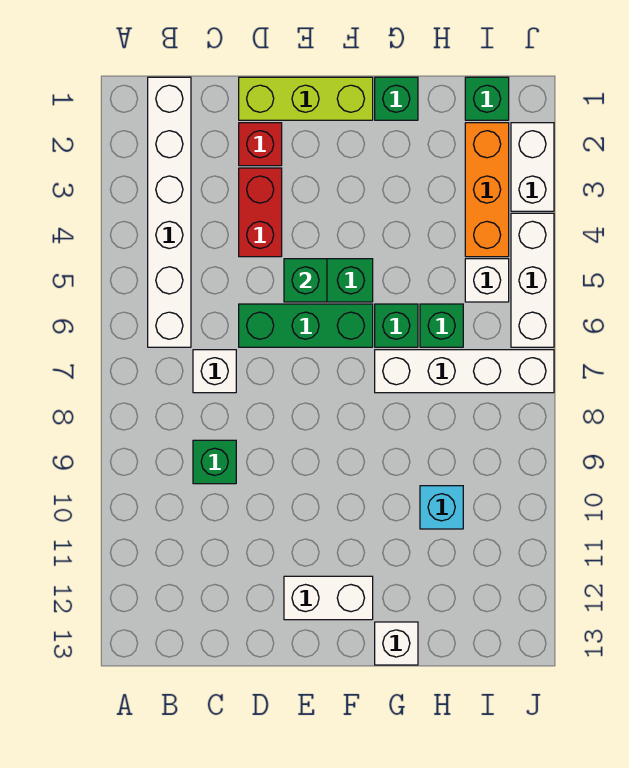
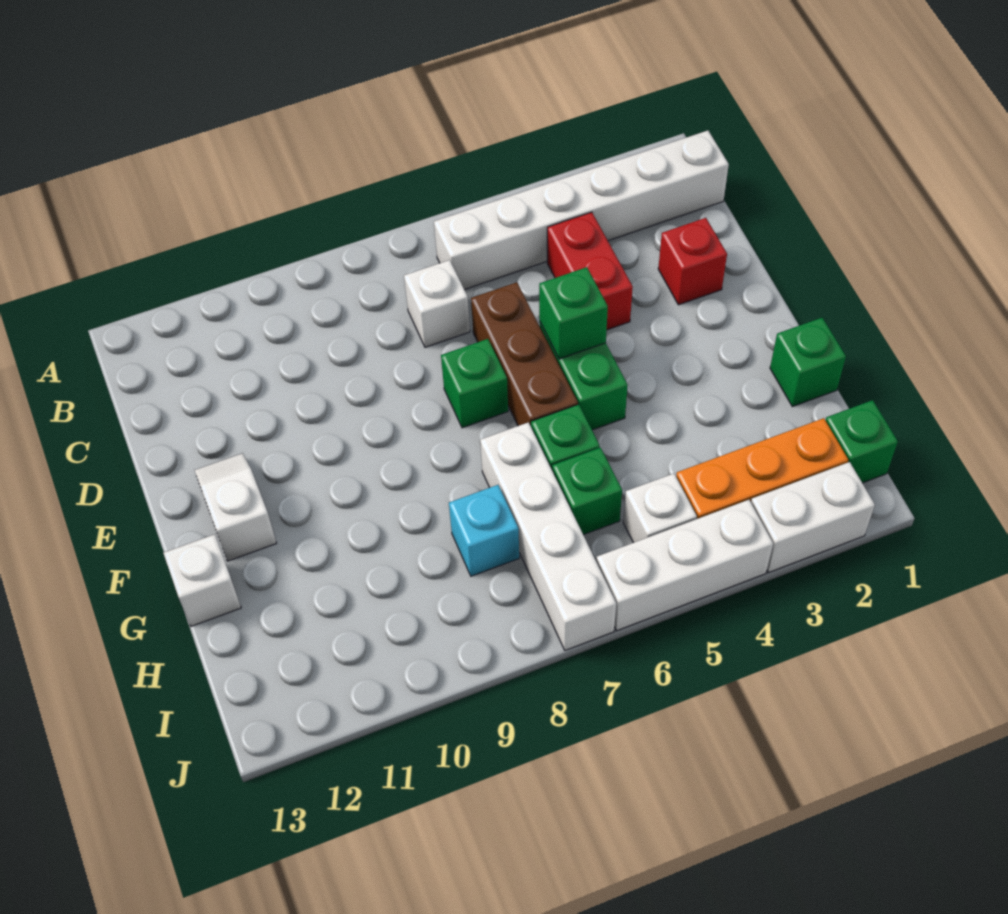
green 1x1 brick [193,440,236,484] -> green 1x1 brick moved to [441,339,508,428]
lime 1x3 brick [239,77,373,120] -> none
red 1x2 brick [239,168,282,257] -> red 1x2 brick turned to [547,212,633,330]
green 1x3 brick [239,304,373,347] -> brown 1x3 brick [471,282,578,426]
white 1x2 brick [284,576,373,620] -> white 1x2 slope [194,453,277,561]
cyan 1x1 brick [420,486,463,529] -> cyan 1x1 brick moved to [449,485,519,576]

